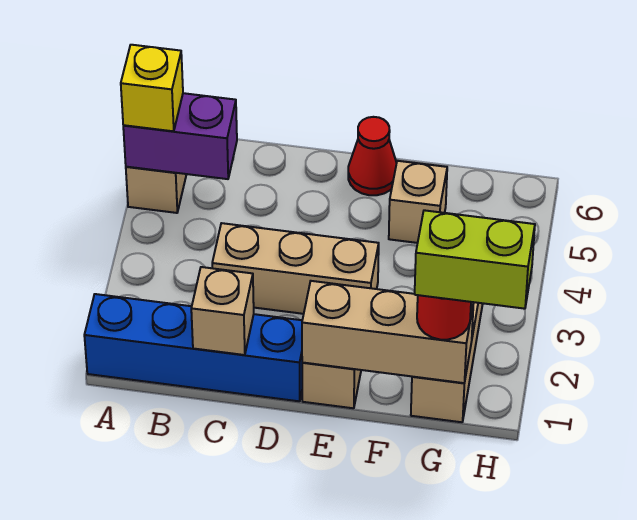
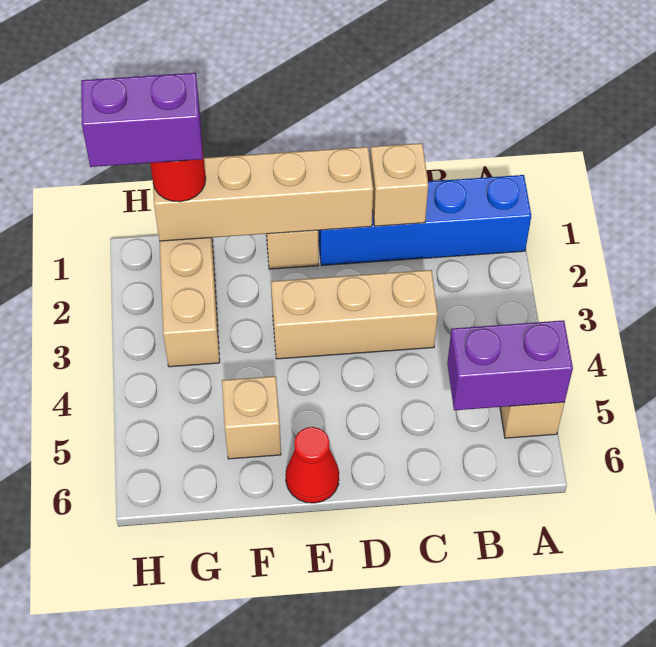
yellow 1x1 brick [121,45,183,131] -> none
tan 1x3 brick [302,281,474,383] -> tan 1x4 brick [153,147,373,241]
lime 1x2 brick [415,210,535,309] -> purple 1x2 brick [81,73,203,167]

